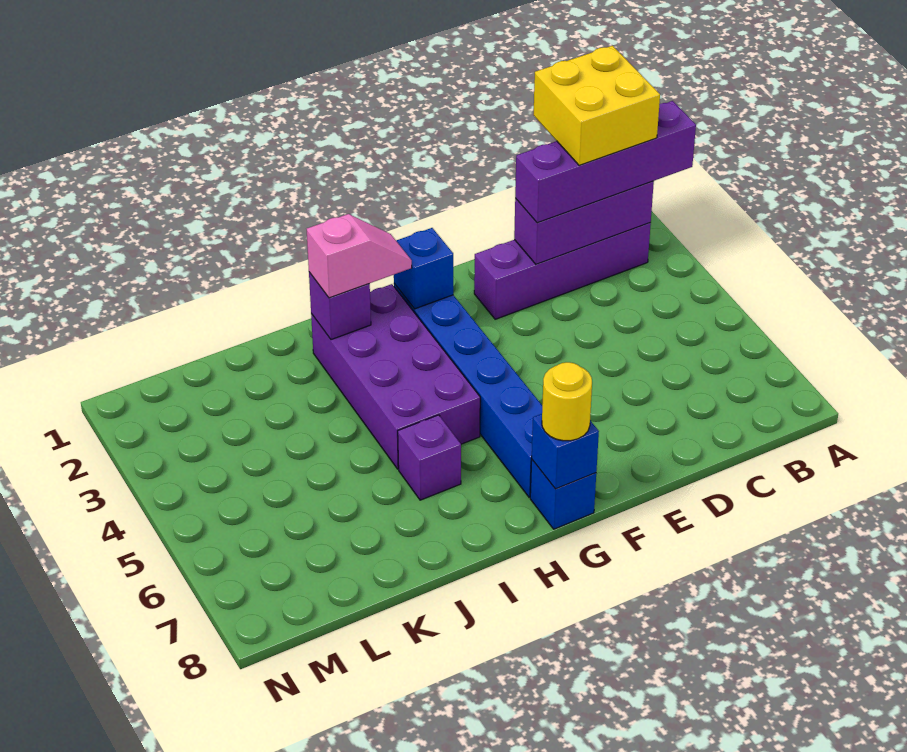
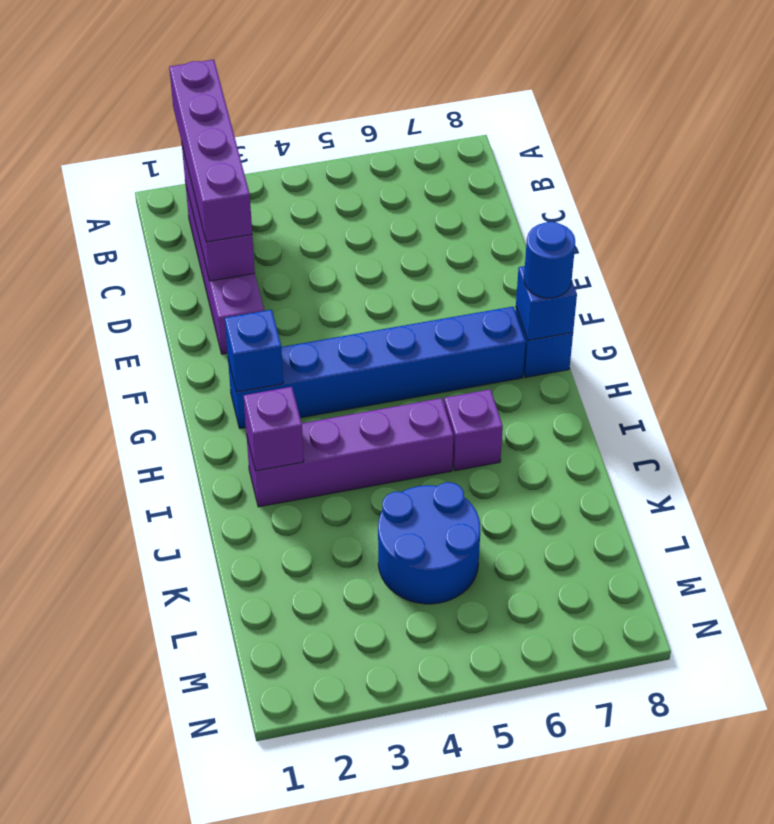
yellow 2x2 brick [534,46,660,165] -> none
yellow 1x1 round brick [542,362,592,441] -> blue 1x1 round brick [524,222,575,298]
purple 2x4 brick [311,284,480,469] -> purple 1x4 brick [246,398,453,507]
pink 1x2 slope [307,214,412,298] -> none
none -> blue 2x2 round brick [378,482,480,604]

